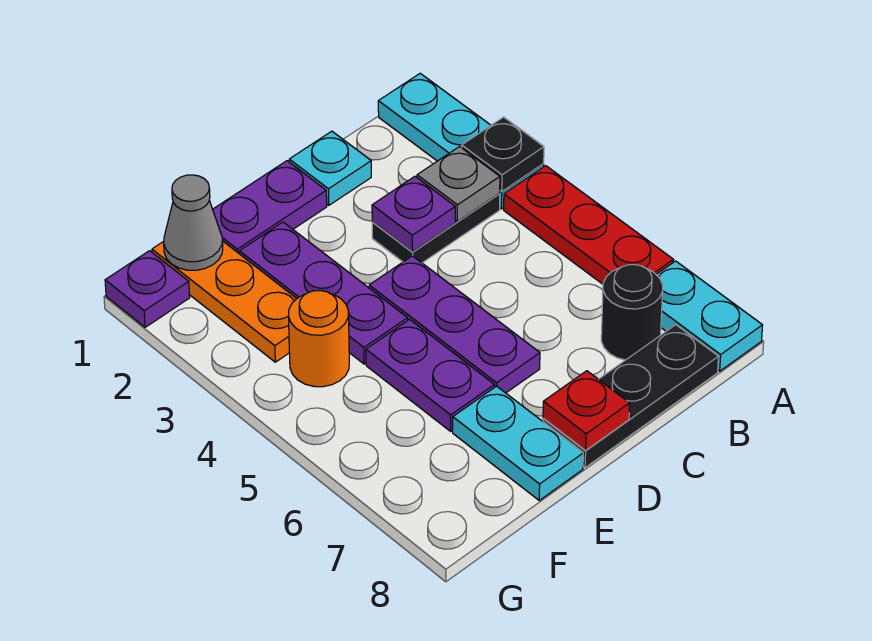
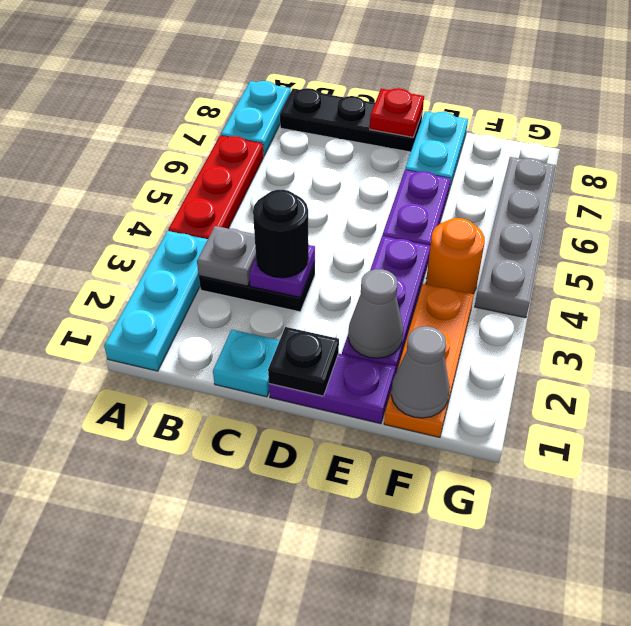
black 1x1 plate [462,117,544,192] -> black 1x1 plate moved to [268,327,339,396]
black 1x1 round brick [601,265,663,360] -> black 1x1 round brick moved to [253,190,309,278]
purple 1x3 plate [369,256,540,393] -> none
none -> grey 1x1 cone [348,269,403,358]
purple 1x1 plate [105,251,190,327] -> none
none -> grey 1x4 plate [475,157,556,318]

